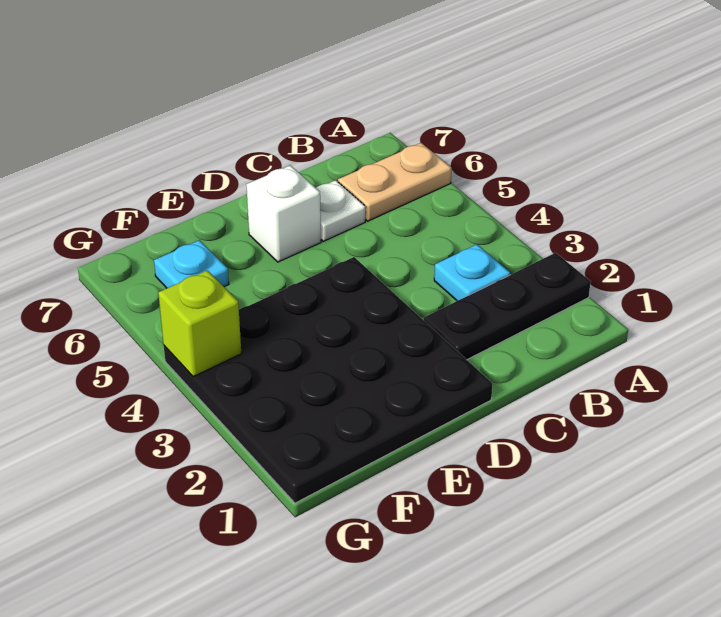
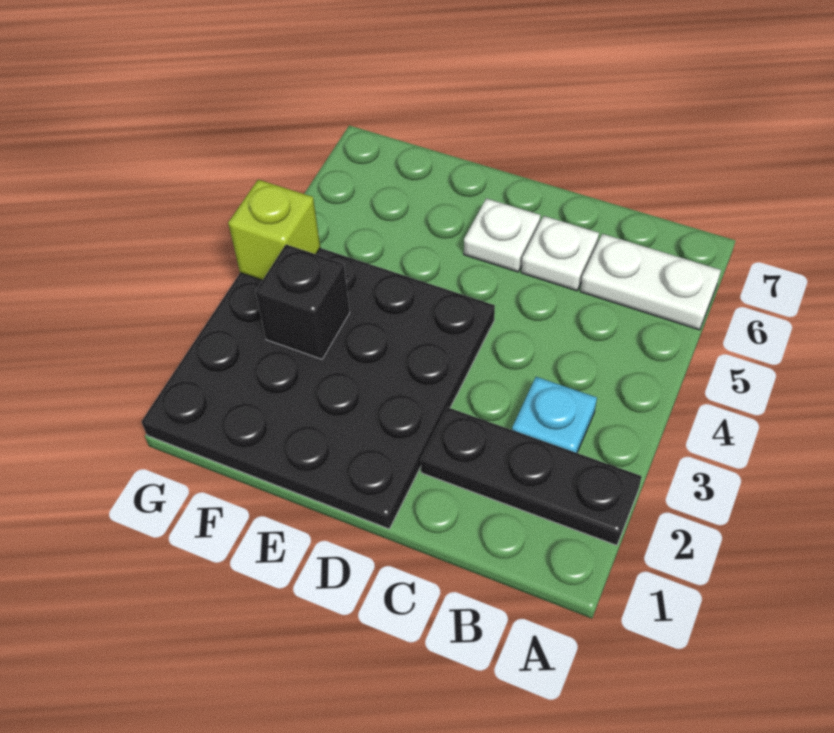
tan 1x2 plate [338,143,451,221] -> white 1x2 plate [580,234,721,330]
white 1x1 brick [246,165,321,262] -> white 1x1 plate [464,198,541,272]
none -> black 1x1 brick [256,245,350,359]
cyan 1x1 plate [154,240,229,288] -> none

